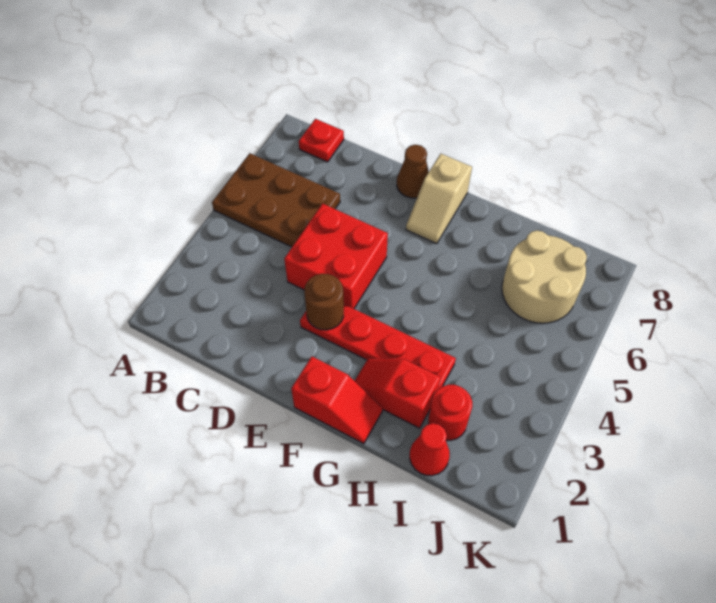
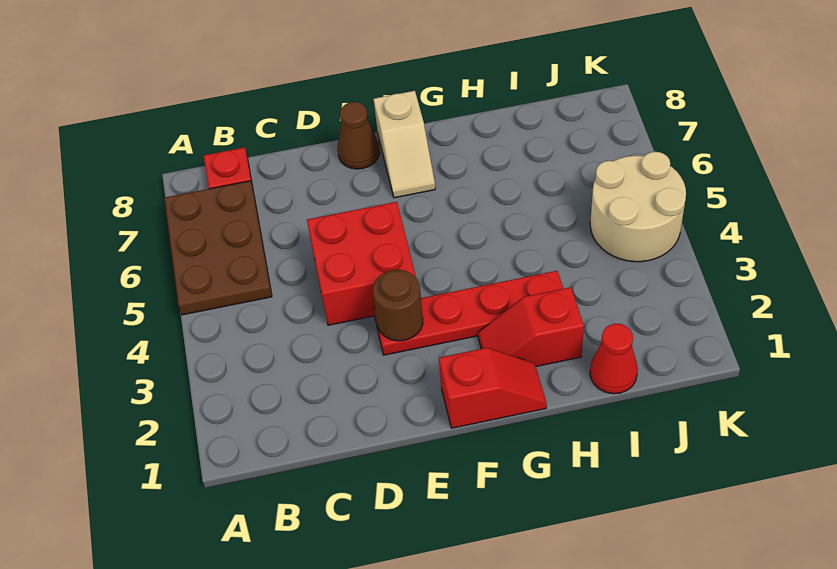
brown 2x3 plate [212,153,340,247] -> brown 2x3 plate turned to [164,181,272,315]
red 1x1 round brick [428,385,472,440] -> none
tan 2x2 round brick [502,230,587,323] -> tan 2x2 round brick moved to [590,152,686,262]

